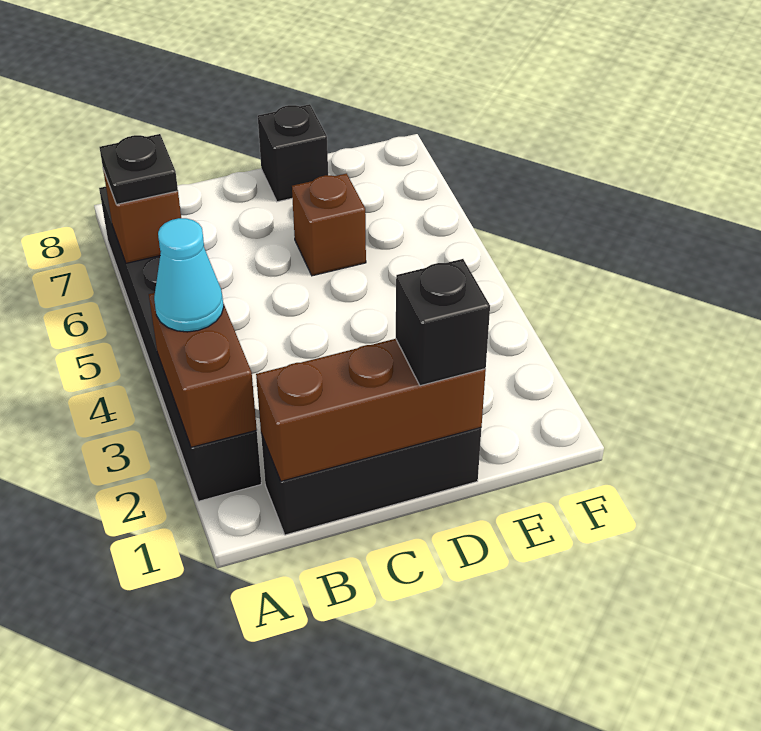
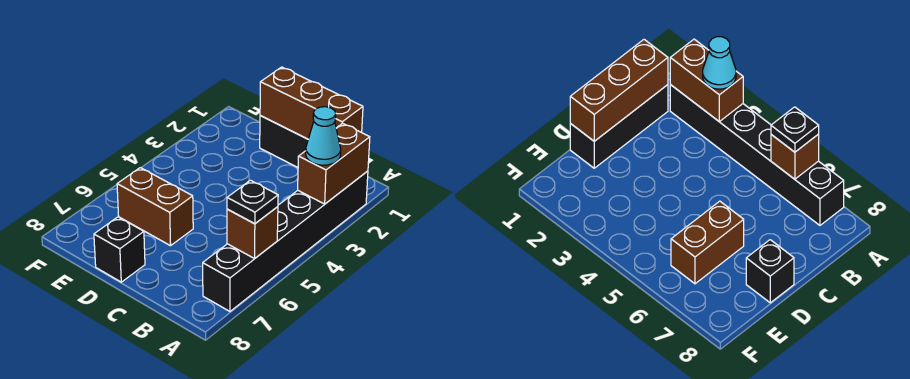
black 1x1 brick [396,259,490,386] -> none
brown 1x1 brick [292,173,366,276] -> brown 1x2 brick [117,168,193,246]

